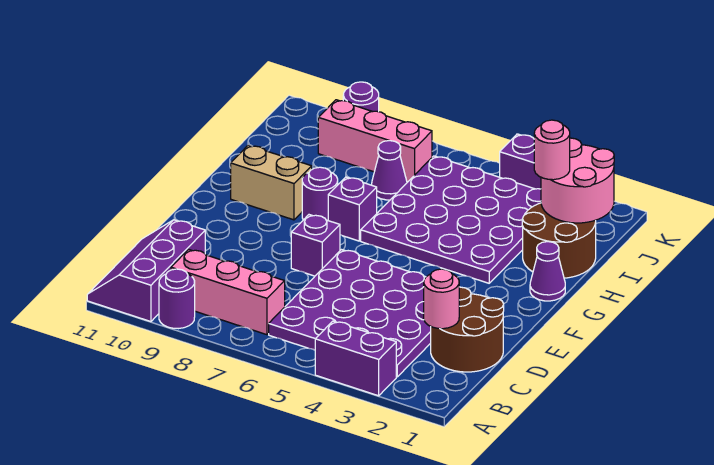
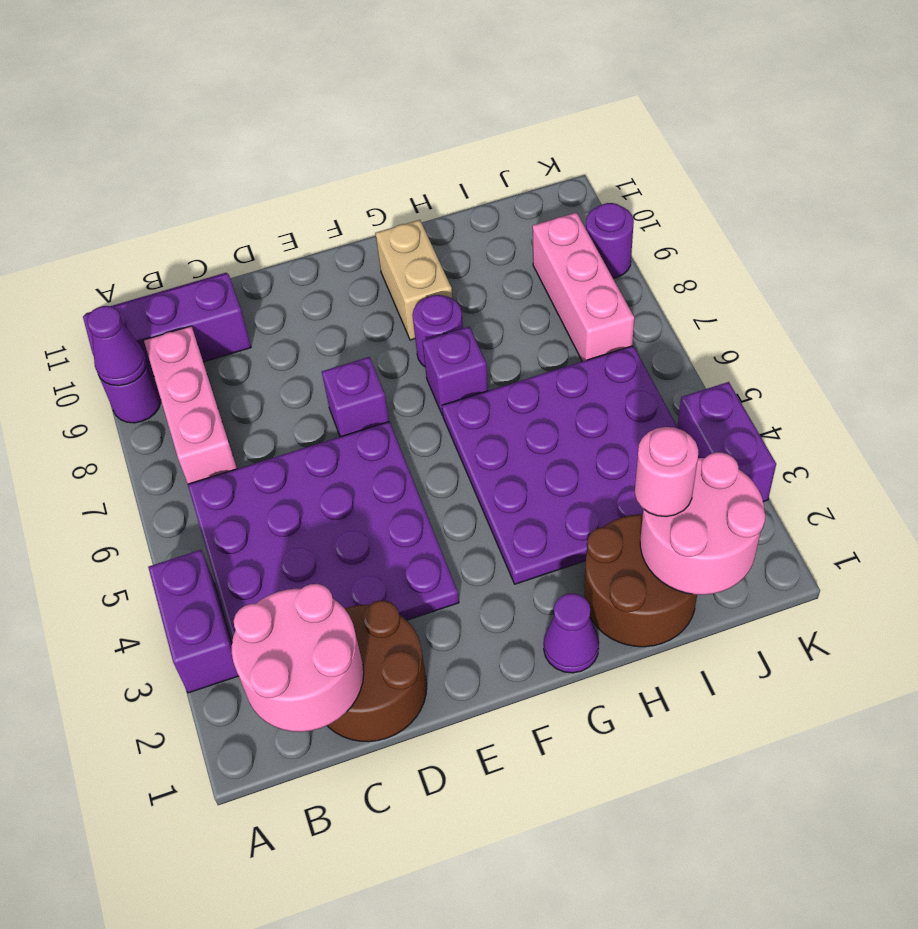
pink 1x1 round brick [424,269,459,329] -> pink 2x2 round brick [232,584,364,732]
purple 1x1 cone [372,141,407,200] -> purple 1x1 cone moved to [87,306,147,386]

